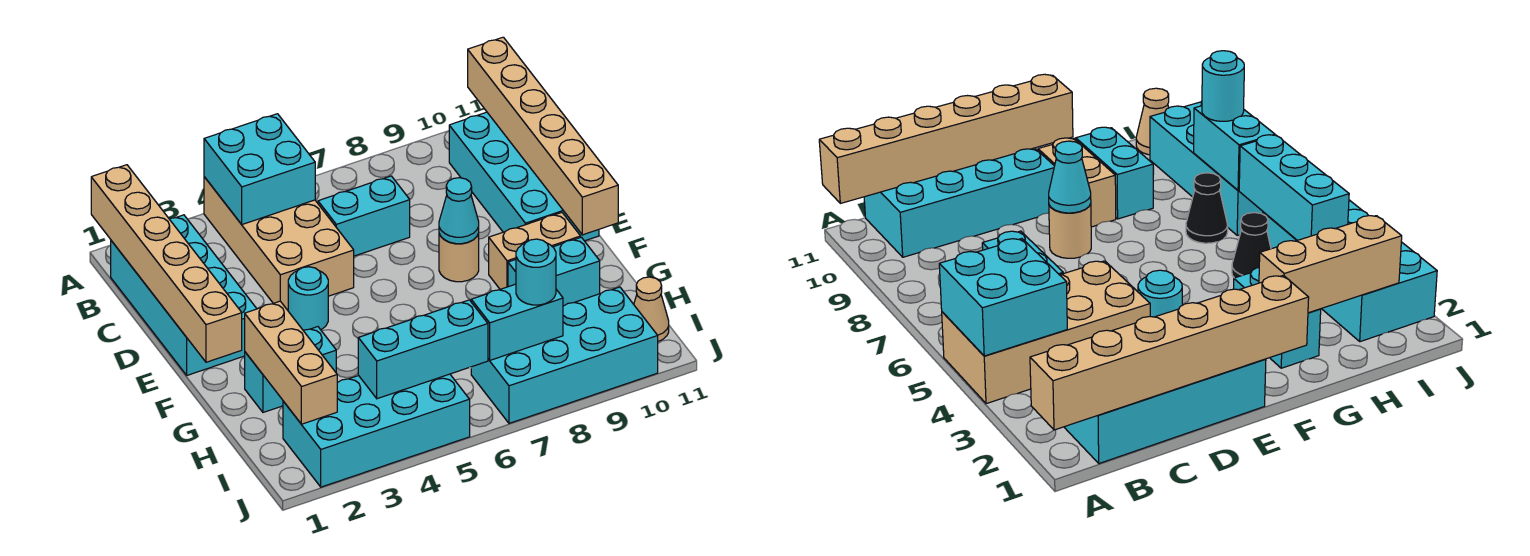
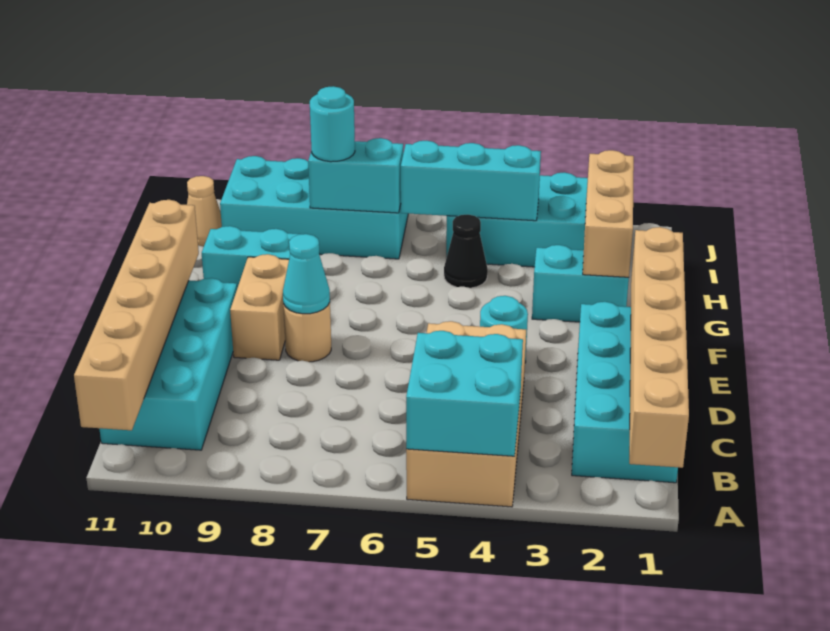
cyan 1x2 brick [318,176,410,256] -> none
tan 1x2 brick [489,213,581,289] -> tan 1x2 brick turned to [230,254,289,360]
black 1x1 cone [1186,173,1228,243] -> none

